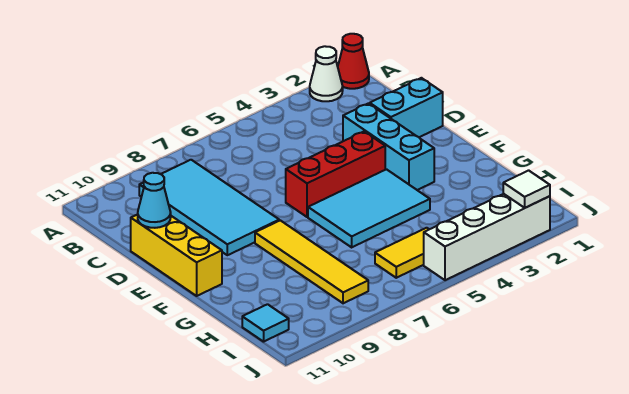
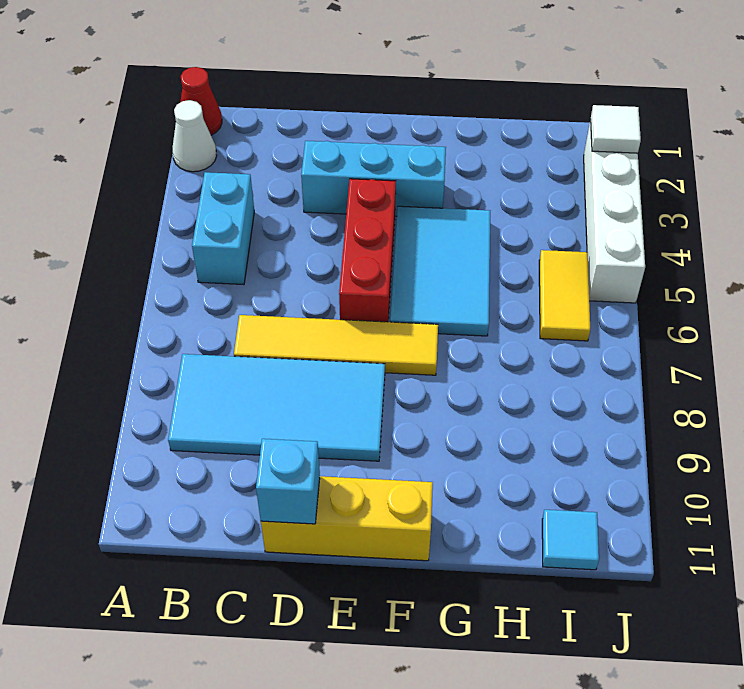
cyan 1x2 brick [370,78,443,137] -> cyan 1x2 brick moved to [192,172,254,285]
cyan 1x1 cone [138,173,171,228] -> cyan 1x1 brick [256,439,320,524]
yellow 1x4 tile [255,220,368,303] -> yellow 1x4 tile moved to [234,315,438,375]

